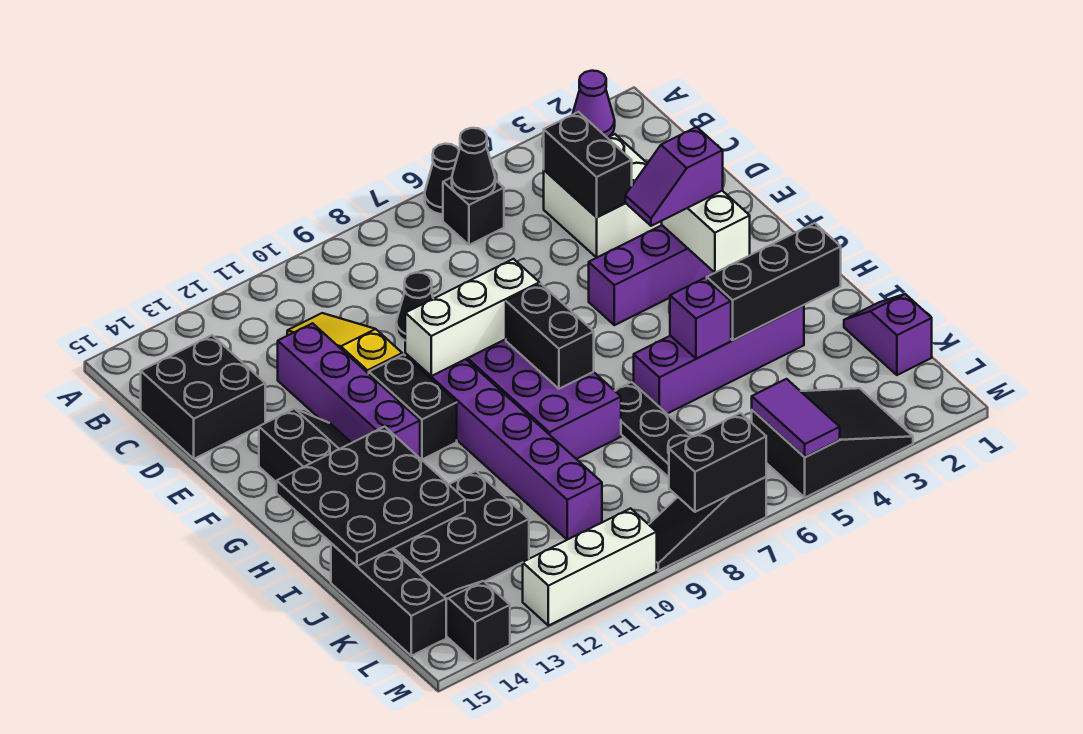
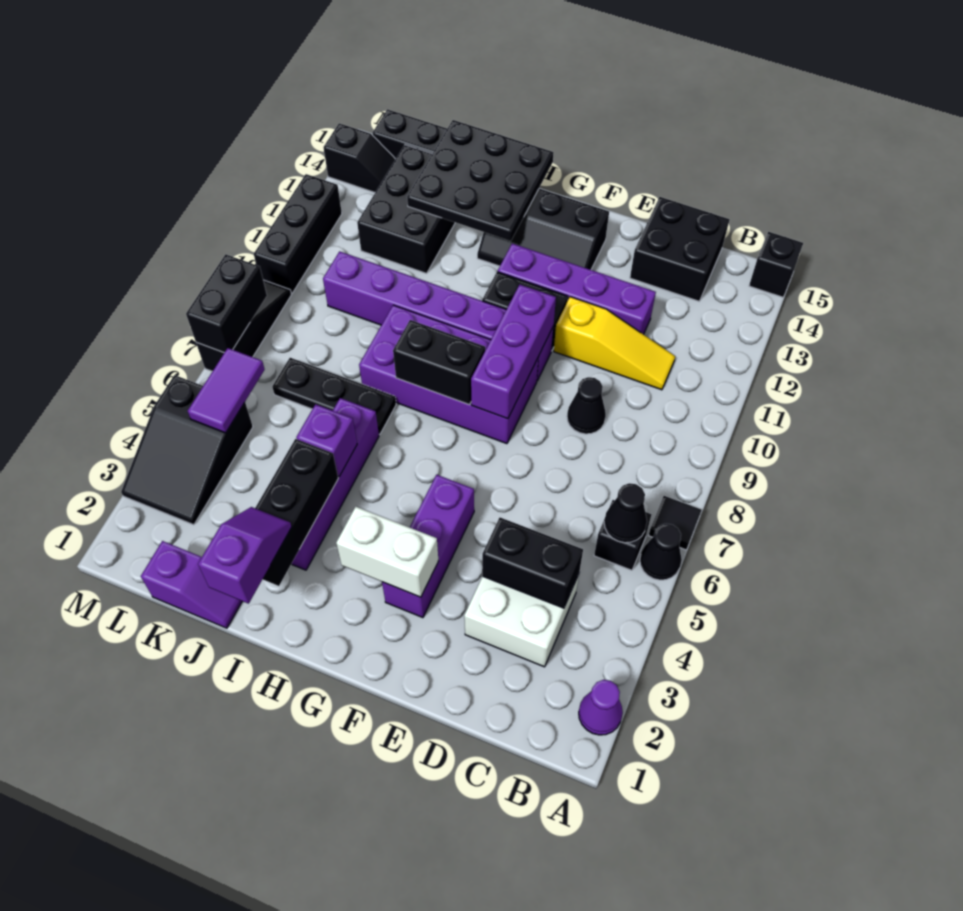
none -> black 1x1 tile [649,496,701,550]
none -> black 1x1 brick [749,232,803,297]
purple 1x2 slope [625,127,723,226] -> purple 1x2 slope moved to [198,507,292,604]
white 1x3 brick [405,259,539,376] -> purple 1x3 brick [471,285,556,419]
purple 1x2 tile [752,379,840,457] -> purple 1x2 tile turned to [188,348,265,433]
white 1x3 brick [523,508,657,626] -> black 1x3 brick [254,174,342,293]

